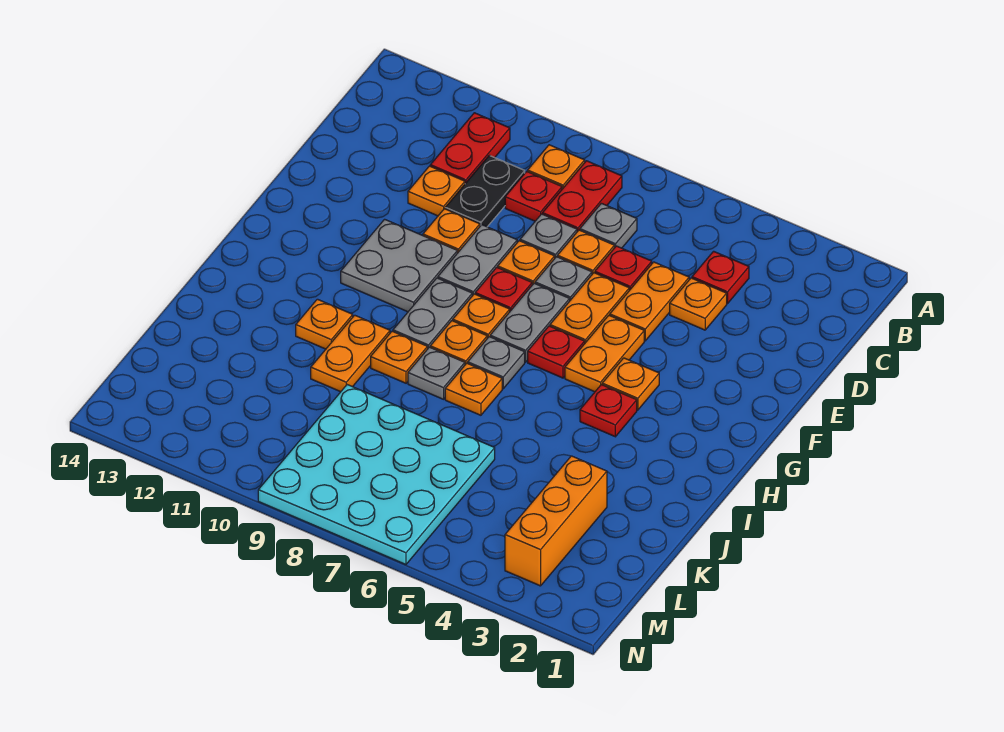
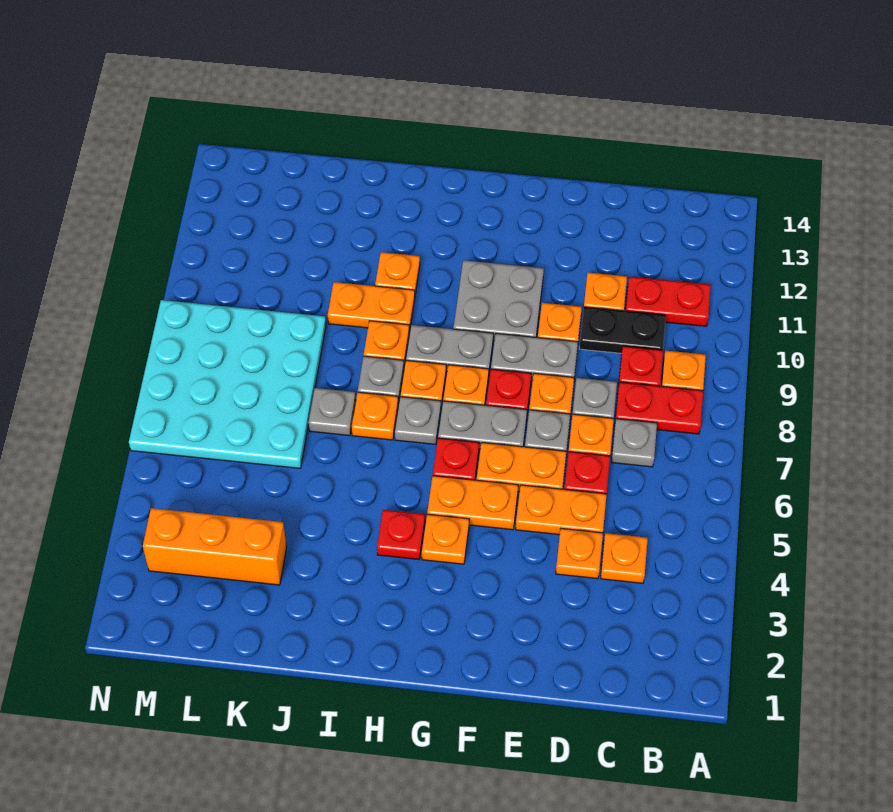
red 1x1 plate [692,251,749,304] -> orange 1x1 plate [601,533,648,583]
none -> grey 1x1 plate [308,388,356,436]

